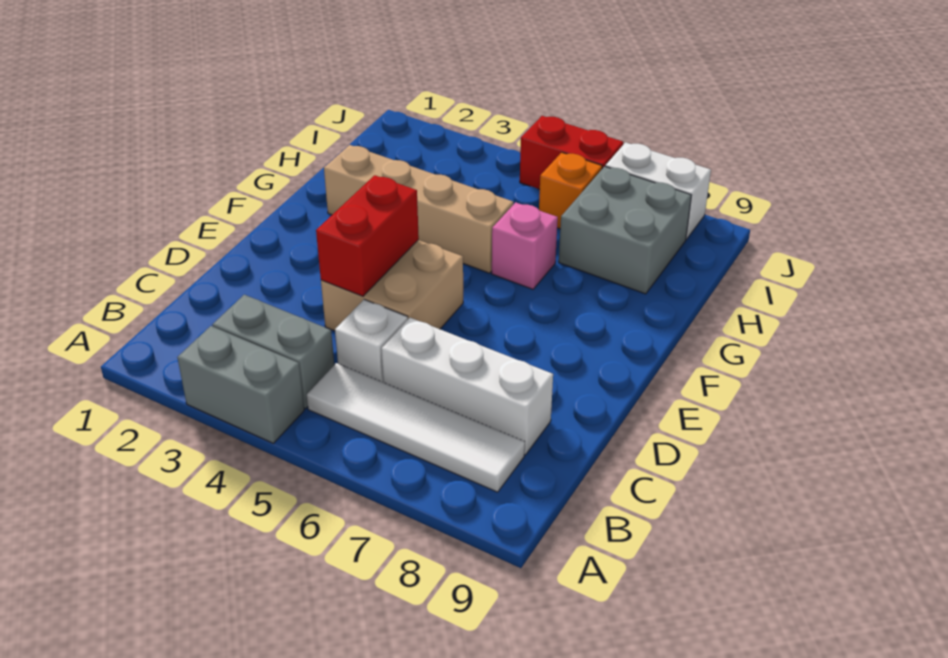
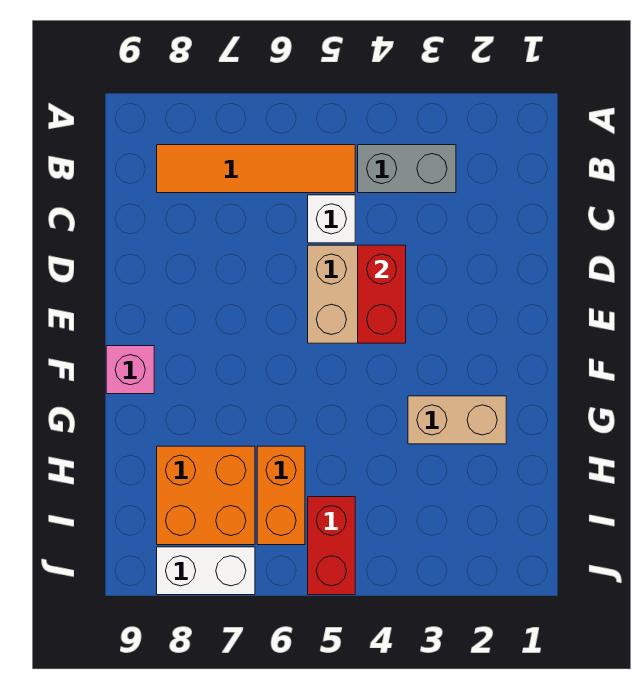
grey 1x2 brick [177,326,304,443] -> none
white 1x4 tile [307,363,525,492] -> orange 1x4 tile [157,145,355,193]
white 1x3 brick [381,318,553,455] -> none
tan 1x4 brick [324,145,513,273] -> tan 1x2 brick [408,396,506,444]
pink 1x1 brick [492,202,558,289] -> pink 1x1 brick moved to [106,346,154,394]
grey 2x2 brick [559,166,691,294] -> orange 2x2 brick [157,446,255,545]
orange 1x1 brick [539,152,602,229] -> orange 1x2 brick [257,446,305,545]
red 1x2 brick [520,116,623,189] -> red 1x2 brick turned to [308,497,355,595]

